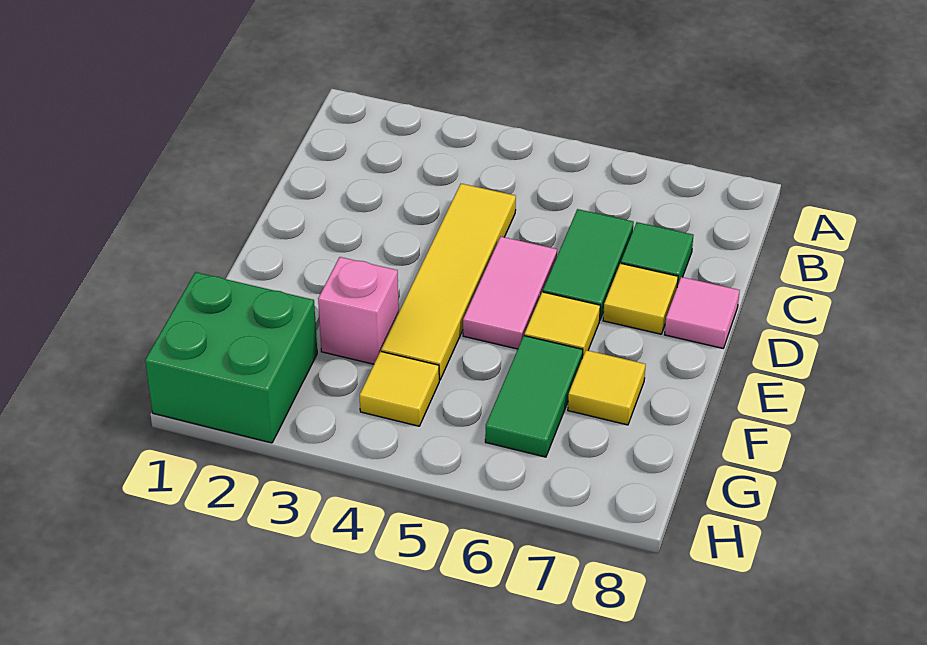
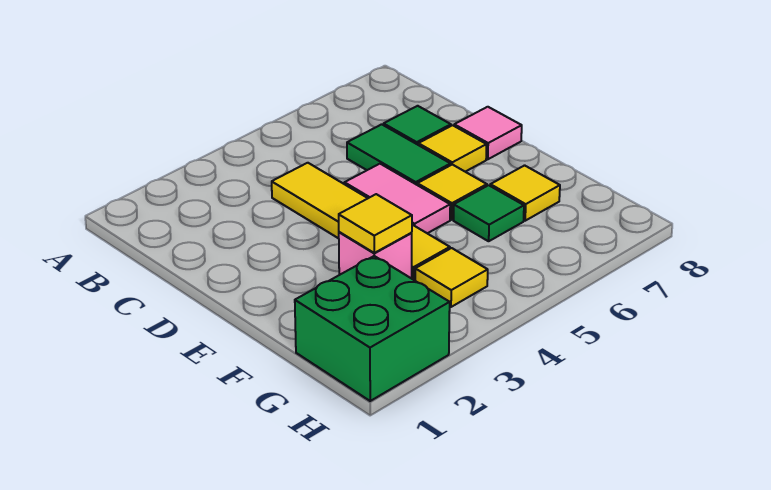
none -> yellow 1x1 tile [339,194,412,253]
green 1x2 tile [485,336,583,457] -> green 1x1 tile [454,185,524,241]

